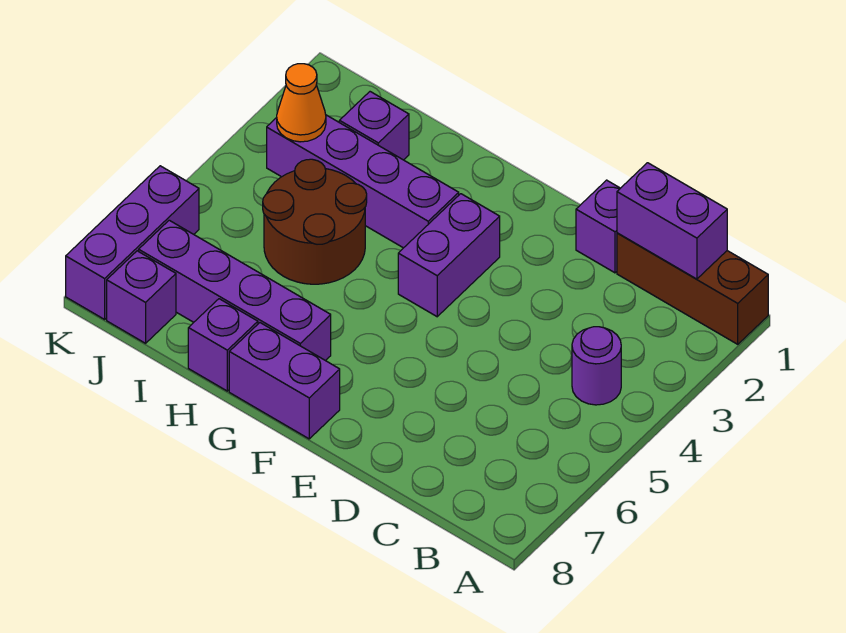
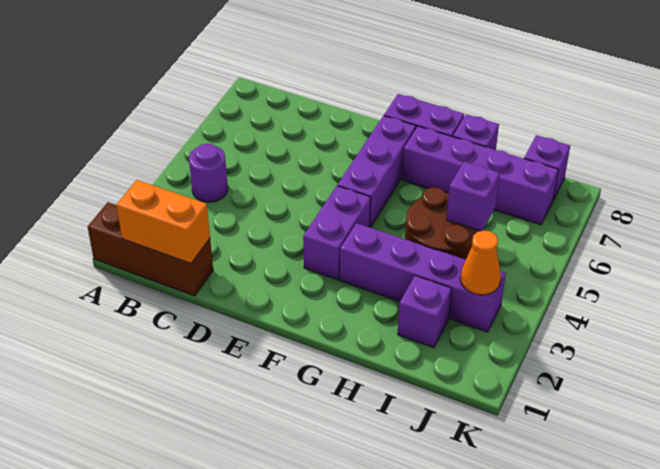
purple 1x2 brick [617,163,727,279] -> orange 1x2 brick [116,180,210,263]
purple 1x1 brick [576,180,620,273] -> purple 1x1 brick moved to [446,162,500,231]
purple 1x3 brick [66,166,199,319] -> purple 1x3 brick moved to [337,116,416,227]

